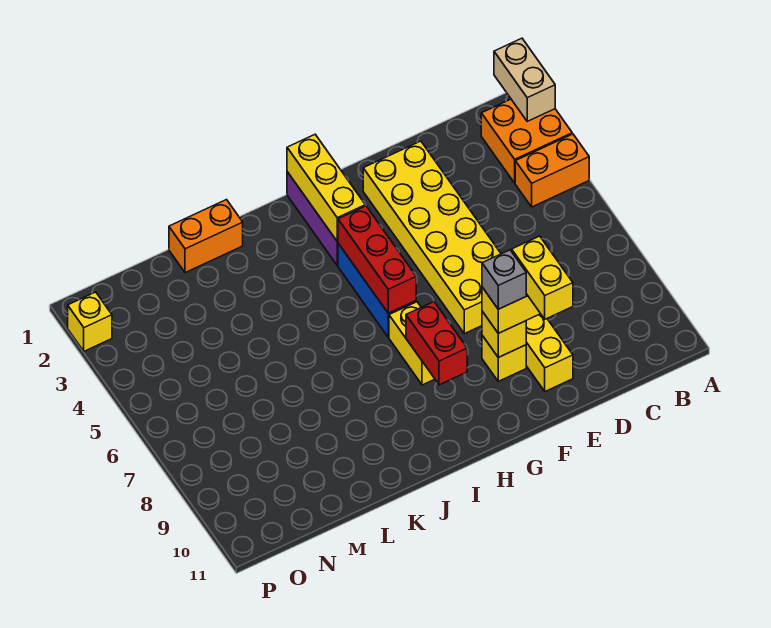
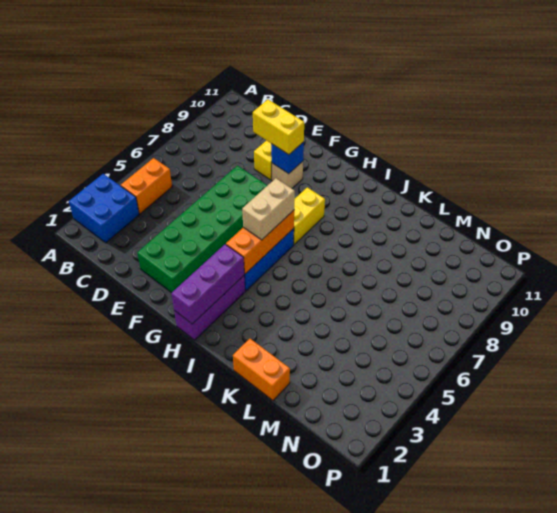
tan 1x2 brick [494,38,555,121] -> tan 1x2 brick moved to [242,178,295,240]
orange 2x2 brick [481,99,572,183] -> blue 2x2 brick [69,174,139,243]
orange 1x2 brick [515,134,589,207] -> orange 1x2 brick turned to [121,158,172,214]
yellow 2x6 brick [363,141,501,334] -> green 2x6 brick [137,166,268,293]
yellow 1x2 brick [512,236,573,319] -> none
yellow 1x1 brick [482,336,526,381] -> tan 1x1 brick [272,161,303,188]
yellow 1x1 brick [482,311,526,357] -> blue 1x1 brick [271,142,304,174]
grey 1x1 brick [482,250,526,309] -> none
yellow 1x3 brick [287,135,365,242] -> purple 1x3 brick [171,244,244,324]
red 1x3 brick [338,206,416,313] -> orange 1x3 brick [226,210,294,274]
red 1x2 brick [406,302,467,385] -> none
yellow 1x1 brick [68,292,112,351] -> none

